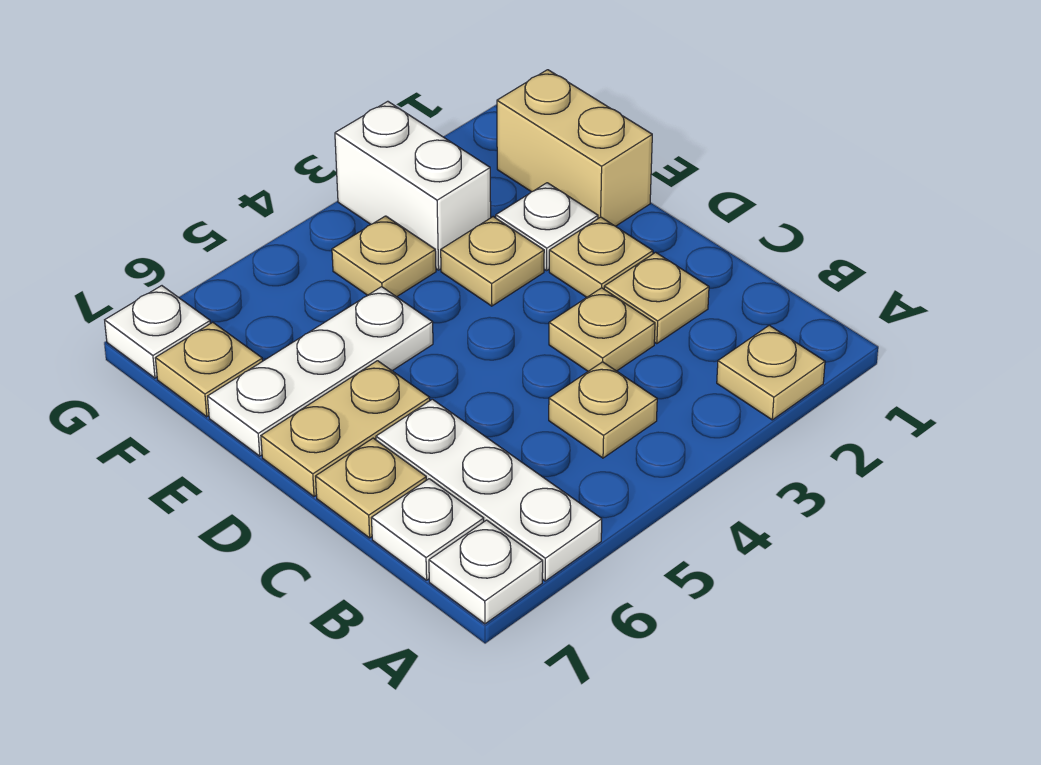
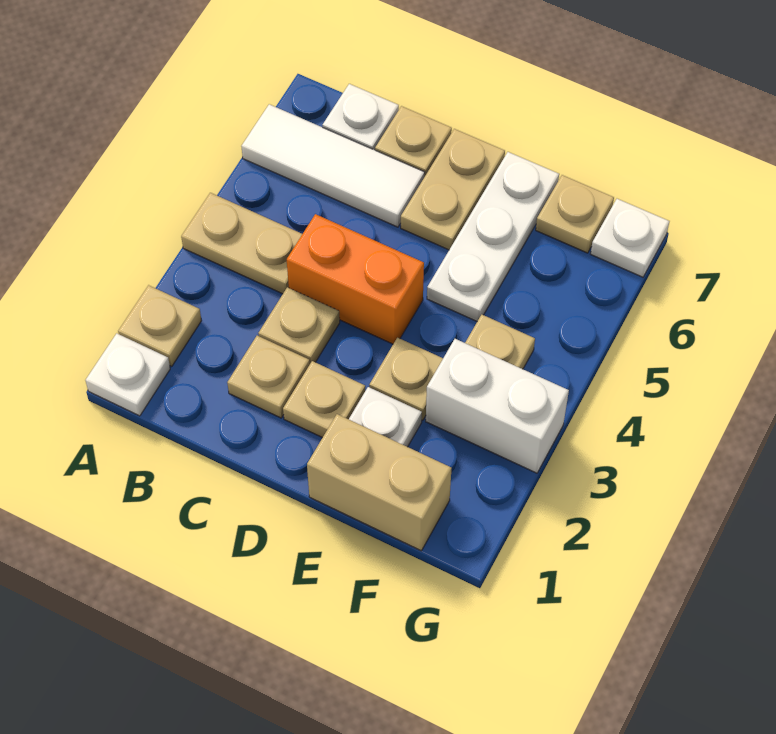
white 1x3 plate [376,399,602,581] -> white 1x3 tile [241,104,425,227]
white 1x1 plate [429,520,543,624] -> white 1x1 plate moved to [85,333,170,416]
tan 1x1 plate [549,362,657,458] -> tan 1x2 plate [181,193,302,294]
none -> orange 1x2 brick [287,214,424,344]

